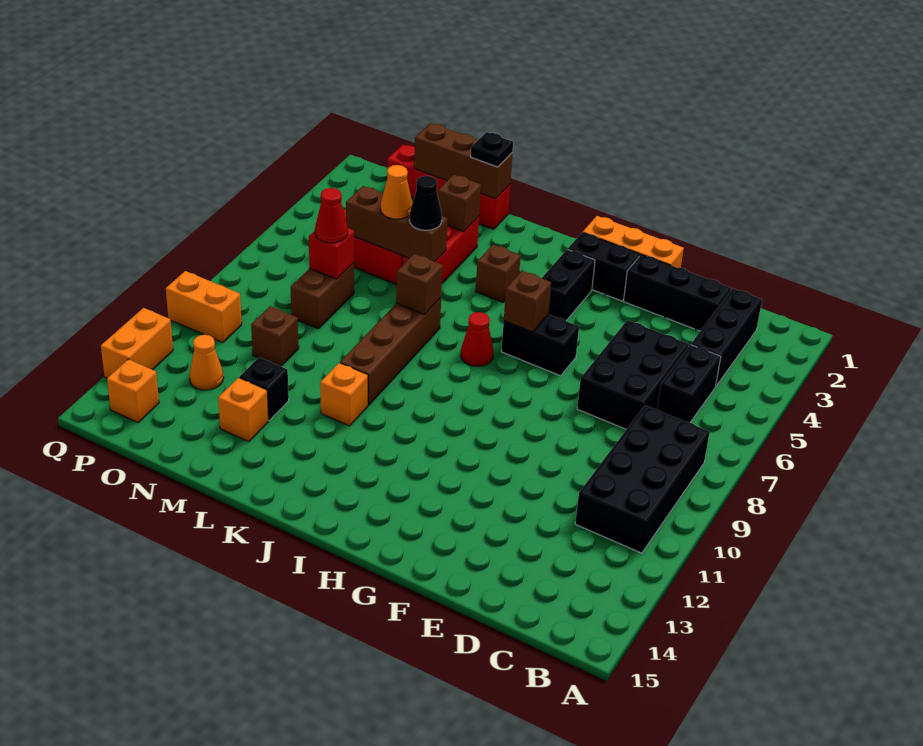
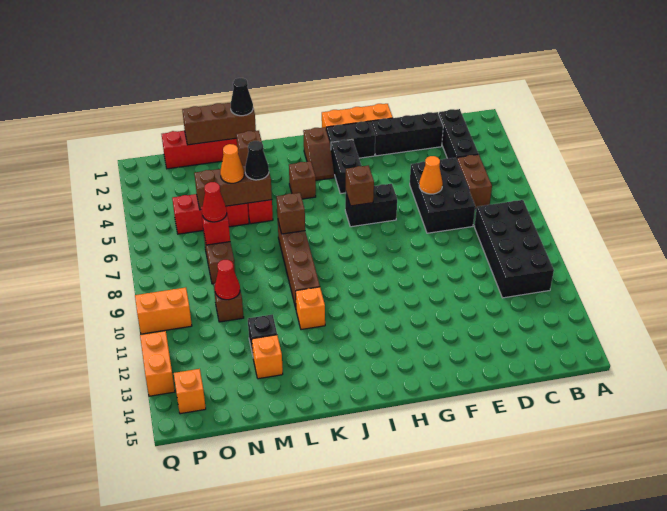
black 1x2 brick [657,345,721,423] -> brown 1x2 brick [457,154,492,208]
none -> brown 1x2 slope [303,127,334,180]
red 1x1 cone [461,312,494,366] -> red 1x1 cone moved to [215,260,240,300]
black 1x1 plate [471,132,513,167] -> black 1x1 cone [231,78,253,116]
orange 1x1 cone [189,335,224,390] -> orange 1x1 cone moved to [419,156,443,194]

